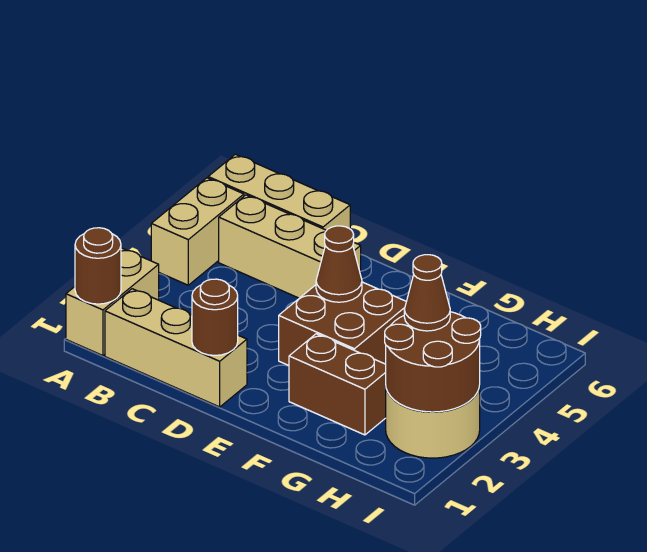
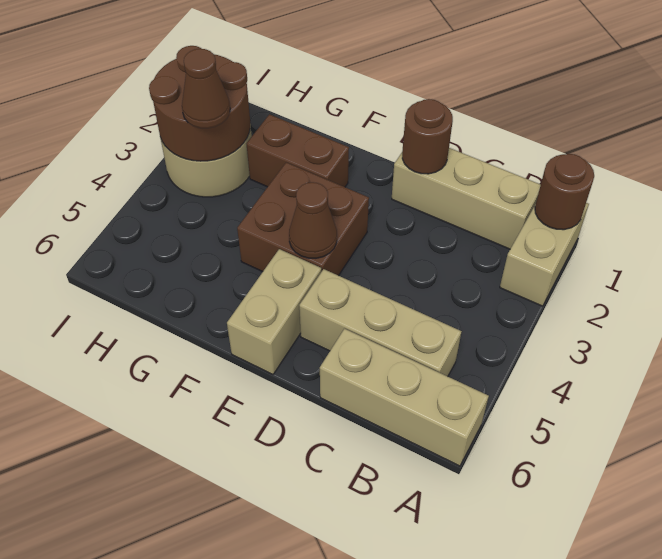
tan 1x2 brick [151,178,244,285] -> tan 1x2 brick moved to [227,249,321,374]

